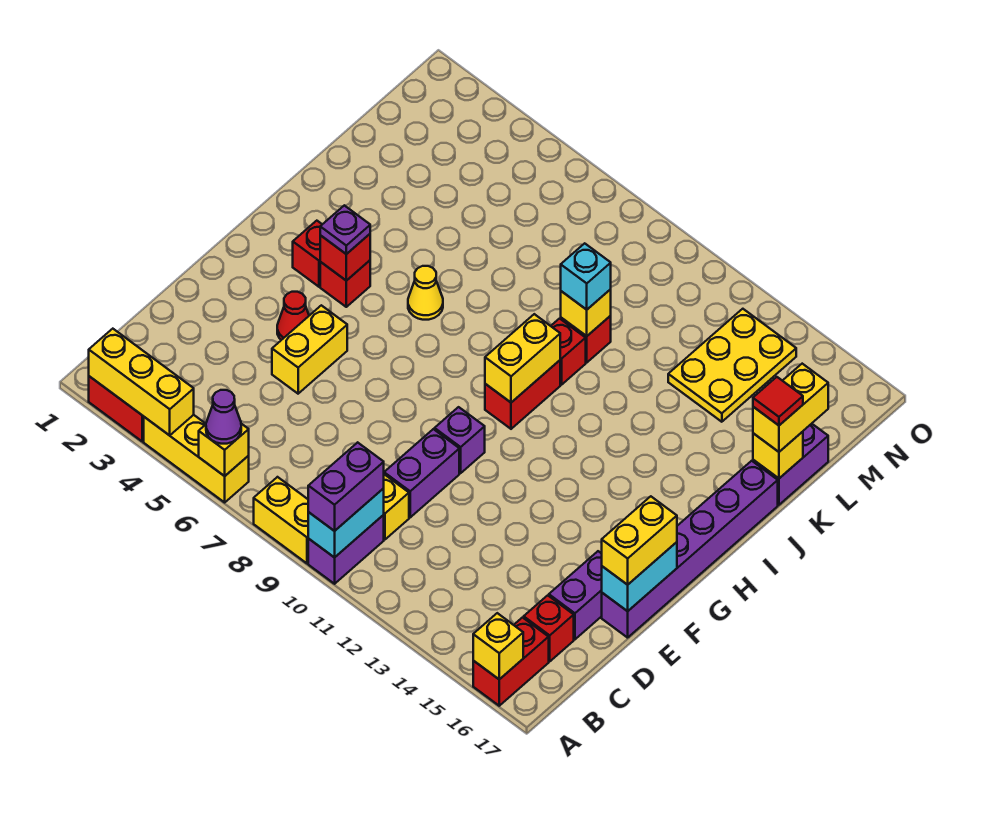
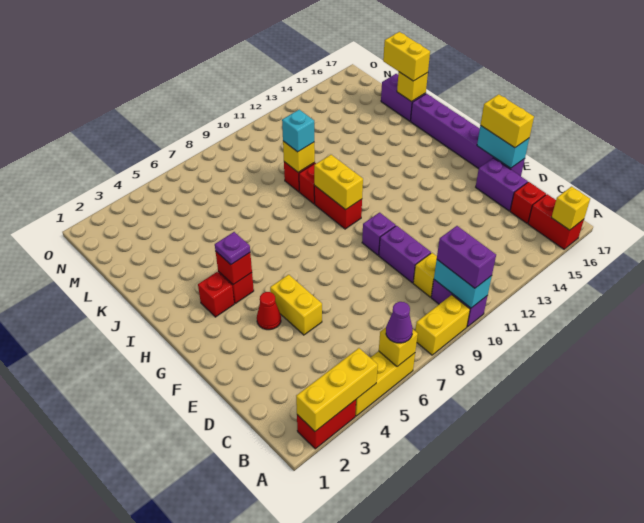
yellow 1x1 cone [408,266,443,320] -> none
red 1x1 tile [753,377,803,425] -> none
yellow 2x3 plate [668,309,796,422] -> none

